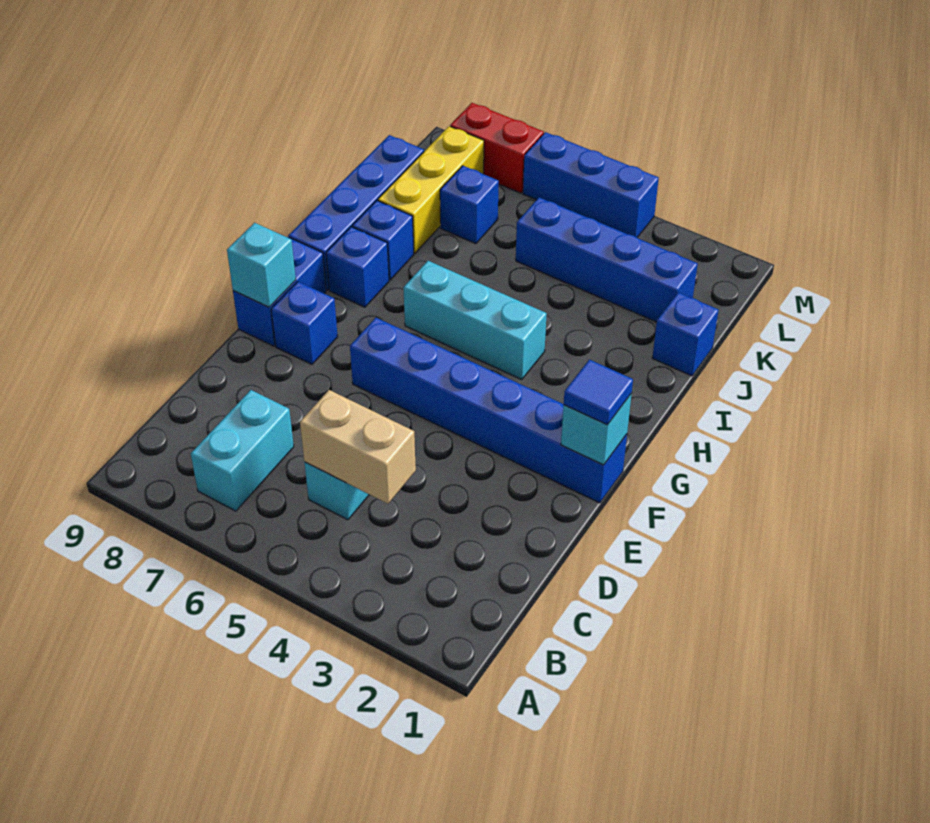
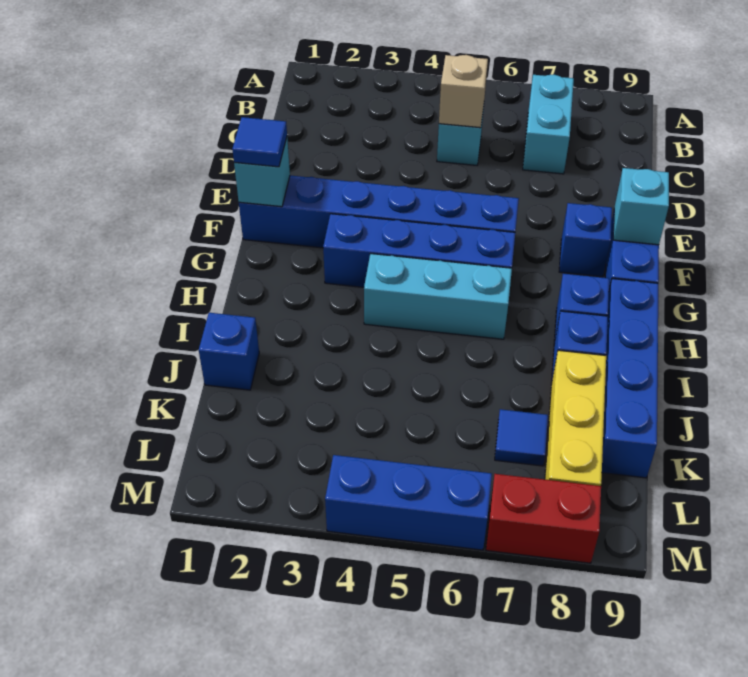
tan 1x2 brick [300,390,416,504] -> tan 1x1 brick [439,55,488,128]
blue 1x4 brick [516,198,698,322] -> blue 1x4 brick moved to [323,214,515,287]
blue 1x1 brick [440,166,499,244] -> blue 1x1 tile [495,409,548,466]

